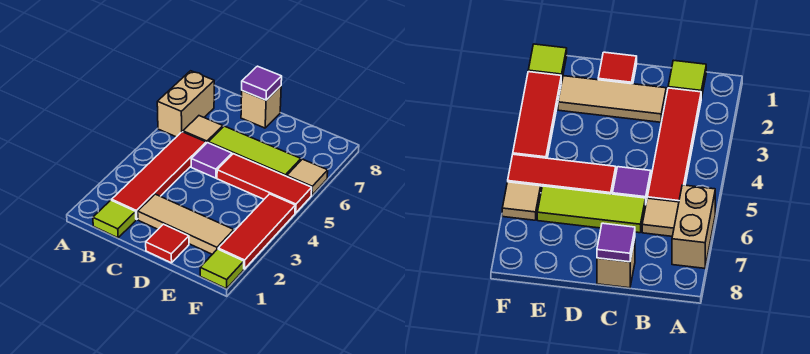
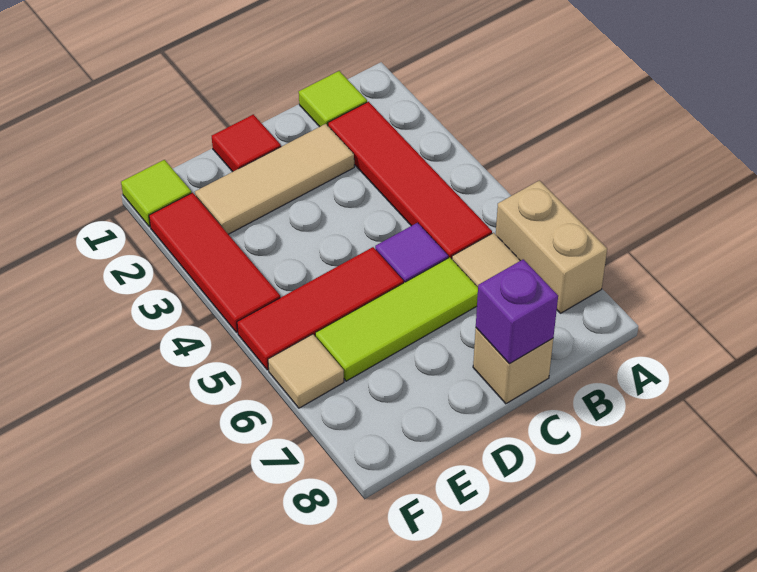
purple 1x1 tile [242,66,282,100] -> purple 1x1 brick [476,259,558,364]

